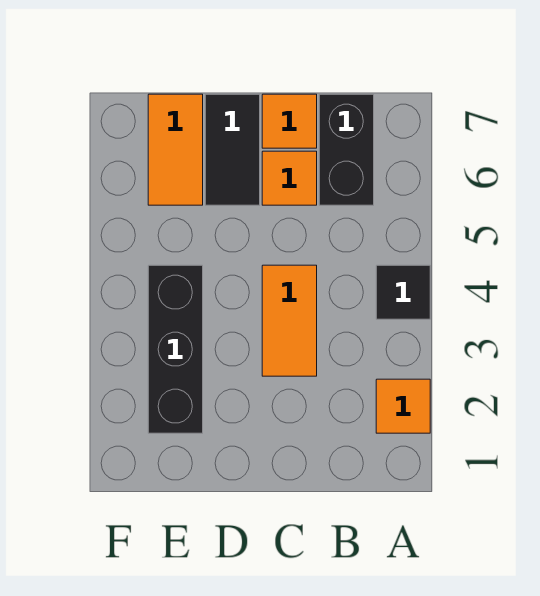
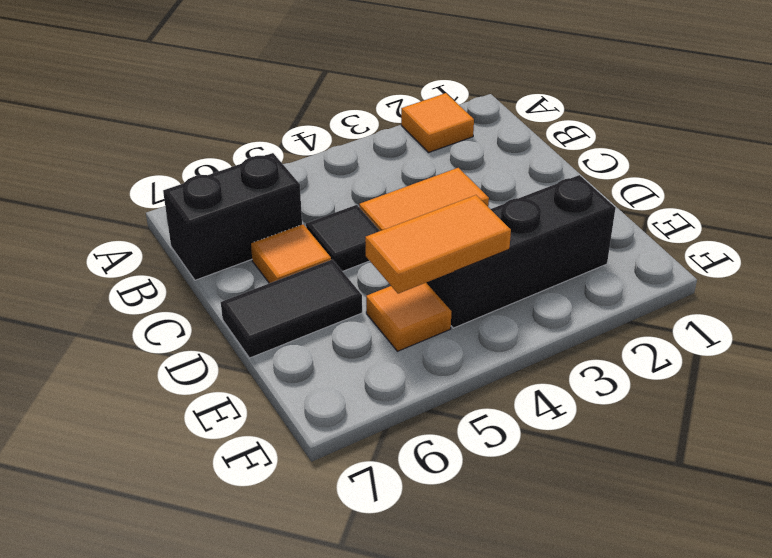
black 1x1 tile [376,265,430,319] -> black 1x1 tile moved to [306,205,380,271]
orange 1x1 tile [262,94,317,148] -> orange 1x1 tile moved to [366,283,451,351]
orange 1x2 tile [148,94,203,205] -> orange 1x2 tile moved to [365,195,511,294]

